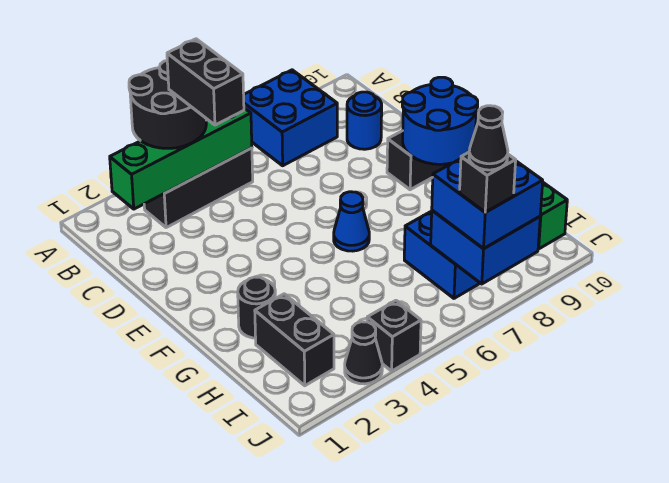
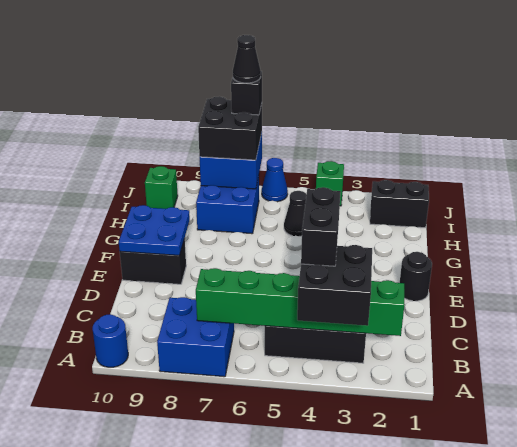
black 2x2 round brick [129,61,206,148] -> black 2x2 brick [297,245,372,326]
green 1x4 brick [110,108,252,209] -> green 1x6 brick [196,268,405,336]
blue 1x1 round brick [347,92,382,149] -> blue 1x1 round brick moved to [92,314,128,367]
blue 2x2 round brick [402,77,478,164] -> blue 2x2 plate [119,205,190,256]
blue 1x1 cone [334,192,369,251] -> blue 1x1 cone moved to [262,158,288,202]
black 1x1 round brick [238,277,275,338] -> black 1x1 round brick moved to [400,252,432,301]
black 1x2 brick [255,294,334,386] -> black 1x2 brick turned to [370,180,429,228]
blue 2x2 brick [432,159,543,249] -> black 2x2 brick [198,96,262,160]
black 1x1 cone [345,322,382,384] -> black 1x1 cone moved to [284,191,307,236]
black 1x1 brick [367,301,421,371] -> green 1x1 brick [316,161,344,206]

